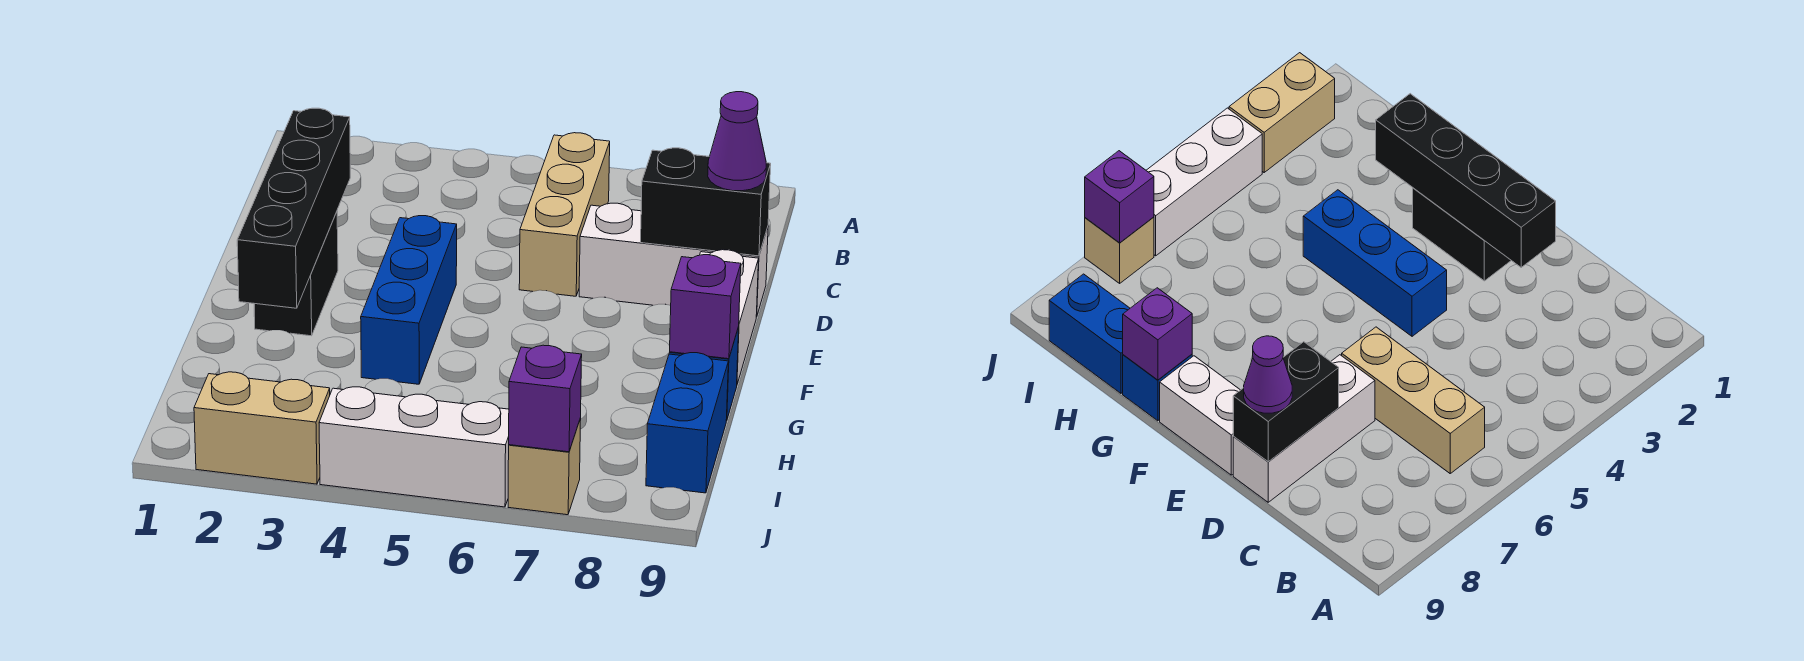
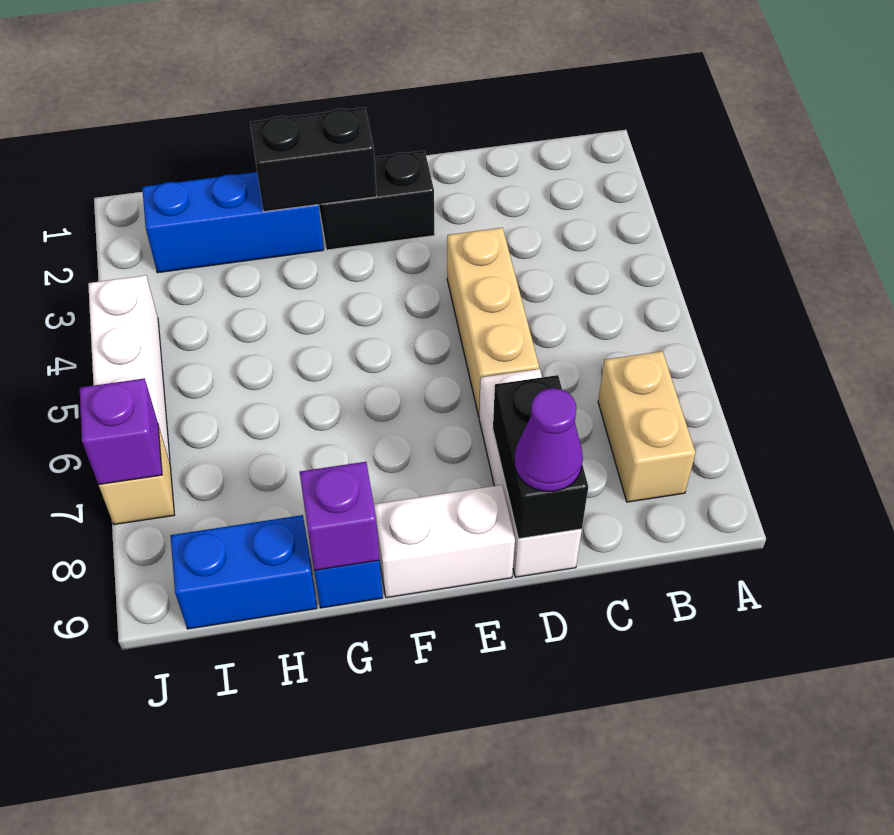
tan 1x3 brick [519,133,610,296] -> tan 1x3 brick turned to [447,228,539,416]
black 1x4 brick [237,108,350,308] -> black 1x2 brick [250,107,377,212]
blue 1x3 brick [361,216,457,384] -> blue 1x3 brick moved to [142,172,324,273]
tan 1x2 brick [194,372,330,484] -> tan 1x2 brick moved to [598,351,696,502]

